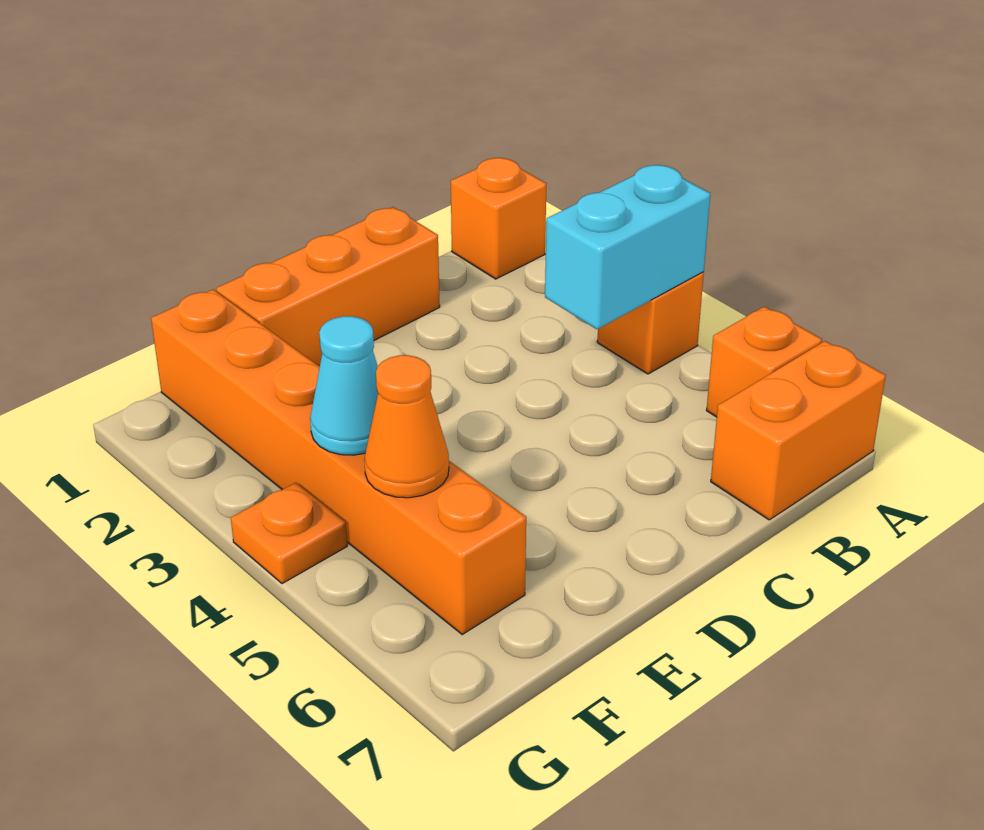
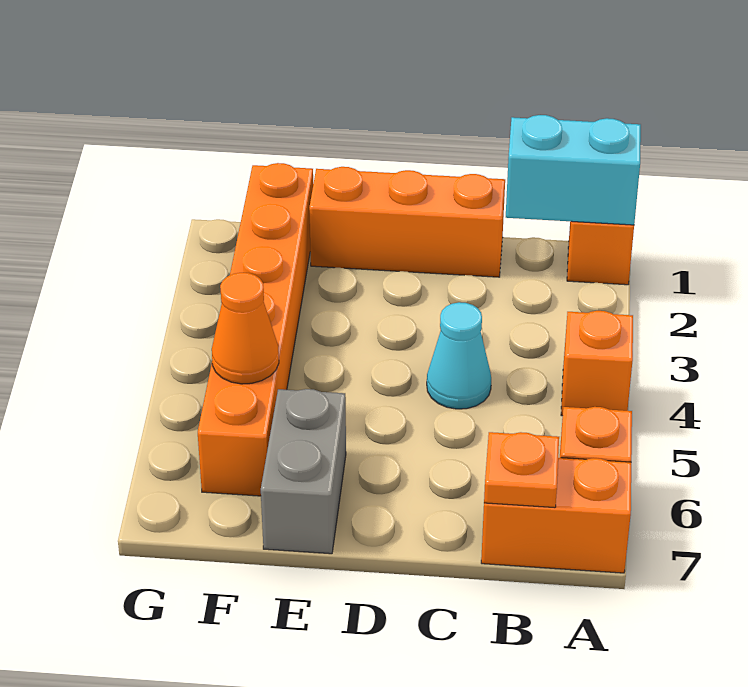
cyan 1x2 brick [545,165,710,329] -> cyan 1x2 brick moved to [506,115,641,225]
none -> grey 1x2 brick [261,389,346,554]
cyan 1x1 cone [310,316,378,455] -> cyan 1x1 cone moved to [427,302,491,409]
orange 1x1 plate [231,483,347,584] -> orange 1x1 plate moved to [484,432,559,508]

